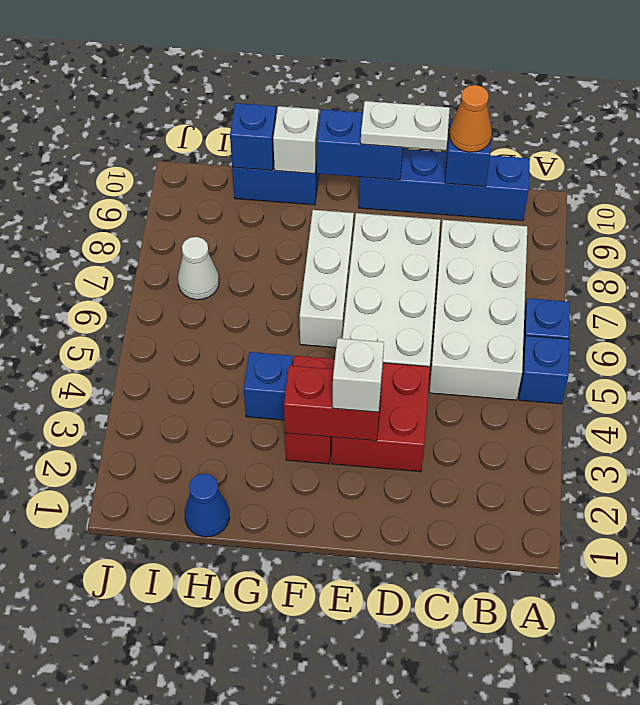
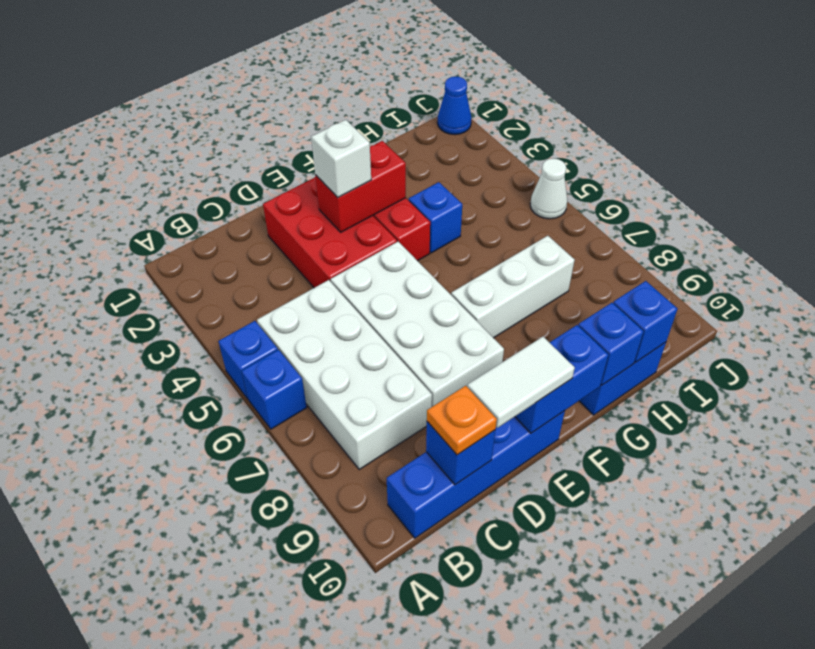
orange 1x1 cone [450,85,492,152] -> orange 1x1 plate [427,386,497,455]
red 2x2 brick [332,363,430,472] -> red 2x3 brick [263,177,397,288]
white 1x2 plate [361,101,450,150] -> white 1x2 tile [468,337,575,428]
white 1x3 brick [300,210,354,348] -> white 1x3 brick turned to [451,236,575,338]
white 1x1 brick [273,106,319,174] -> blue 1x1 brick [578,303,644,385]
blue 1x1 cone [185,474,230,537] -> blue 1x1 cone moved to [437,77,472,135]
white 1x1 cone [178,237,219,300] -> white 1x1 cone moved to [530,159,567,219]

